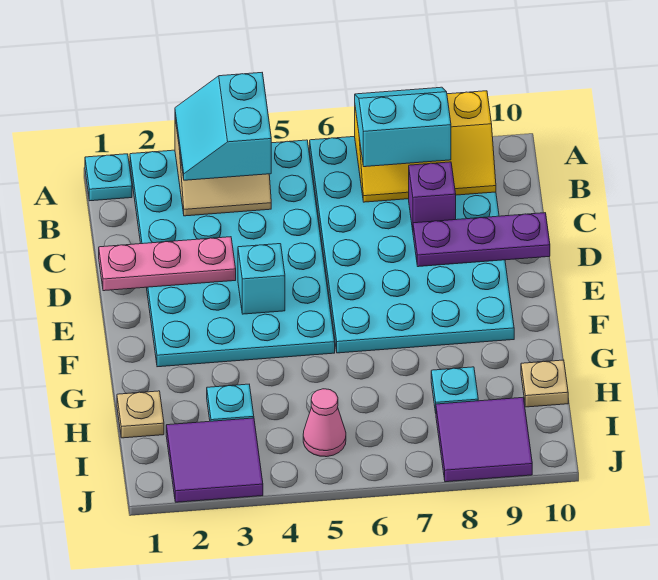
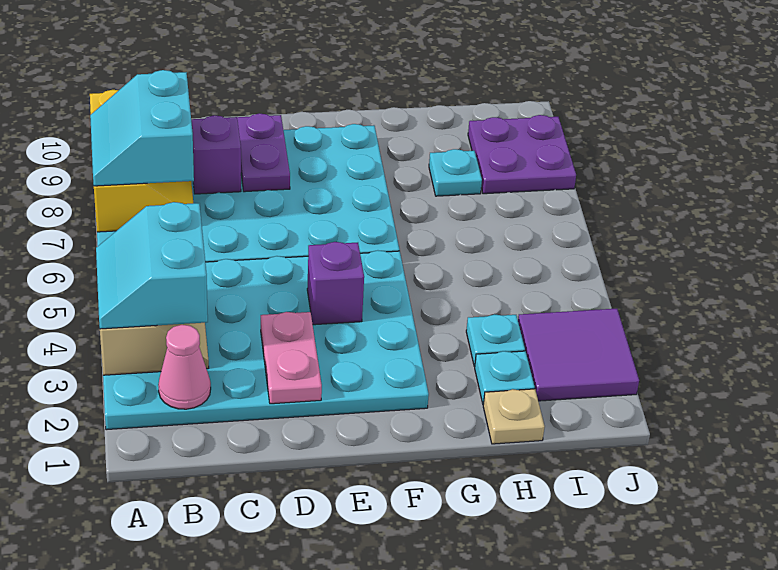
cyan 1x1 plate [85,154,132,201] -> cyan 1x1 plate moved to [475,351,535,404]
cyan 2x2 slope [175,73,271,180] -> cyan 2x2 slope turned to [96,202,208,329]
pink 1x3 plate [99,237,236,291] -> pink 1x2 plate [261,312,322,404]
purple 1x3 plate [413,213,550,267] -> purple 1x2 plate [237,113,290,192]
cyan 1x1 brick [238,244,285,314] -> purple 1x1 brick [307,242,364,325]
tan 1x1 plate [521,360,568,407] -> none
pink 1x1 cone [303,389,346,457] -> pink 1x1 cone moved to [158,325,211,409]
purple 2x2 tile [436,398,532,482] -> purple 2x2 plate [468,115,576,194]

